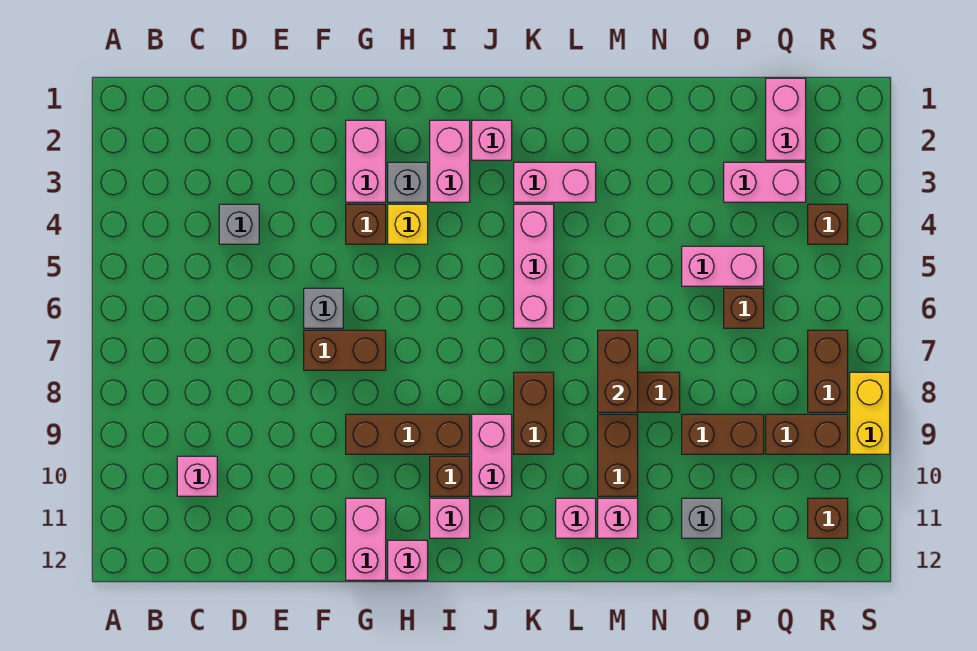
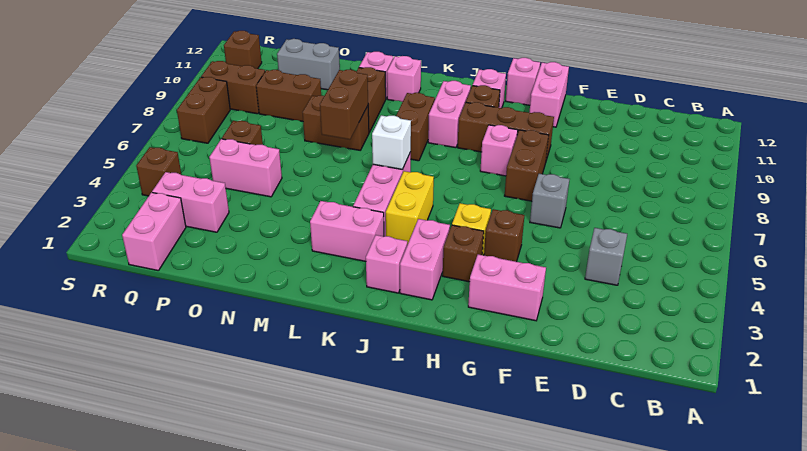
pink 1x1 brick [177,456,217,496] -> pink 1x1 brick moved to [480,125,518,176]
brown 1x2 brick [304,330,386,370] -> brown 1x2 brick turned to [505,130,549,201]
pink 1x2 brick [346,120,386,202] -> pink 1x2 brick turned to [468,254,546,321]
grey 1x1 brick [388,162,428,202] -> brown 1x1 brick [443,225,484,282]
none -> white 1x1 brick [372,115,411,170]
grey 1x1 brick [682,498,722,538] -> grey 1x2 brick [277,39,340,90]
yellow 1x2 brick [850,372,890,454] -> yellow 1x2 brick moved to [386,171,434,245]

